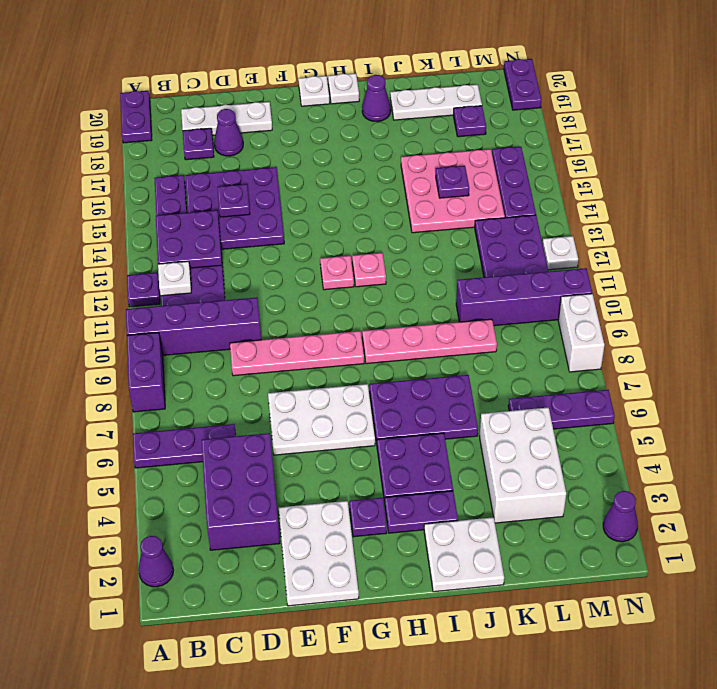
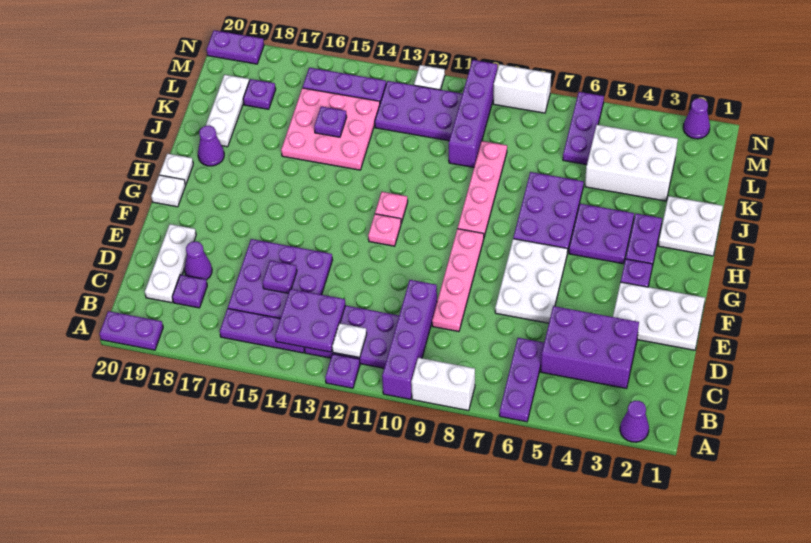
purple 1x2 brick [127,332,165,412] -> white 1x2 brick [411,358,475,411]

